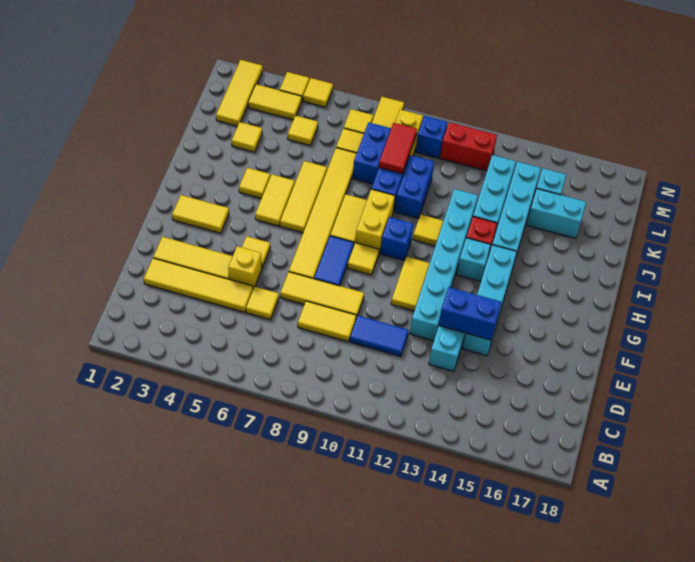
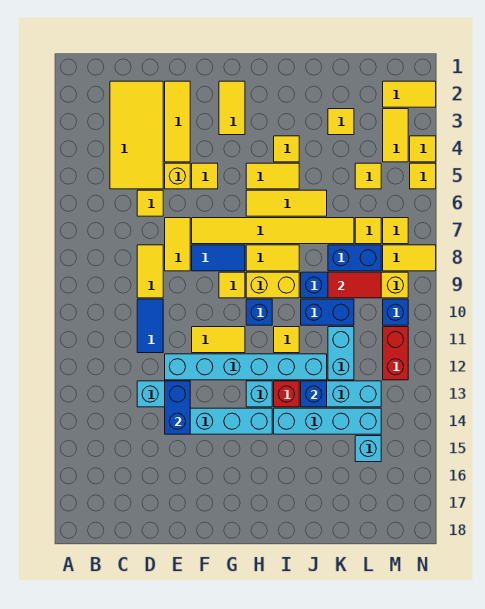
yellow 1x4 tile [144,258,253,312] -> yellow 2x4 tile [110,81,163,189]
yellow 1x3 tile [280,272,364,318] -> yellow 1x2 tile [165,218,190,271]
none -> blue 1x1 brick [301,381,327,407]
cyan 1x2 brick [527,189,586,239] -> cyan 1x2 brick moved to [328,327,354,380]
yellow 1x3 tile [216,60,263,126] -> yellow 1x2 tile [383,81,436,107]

